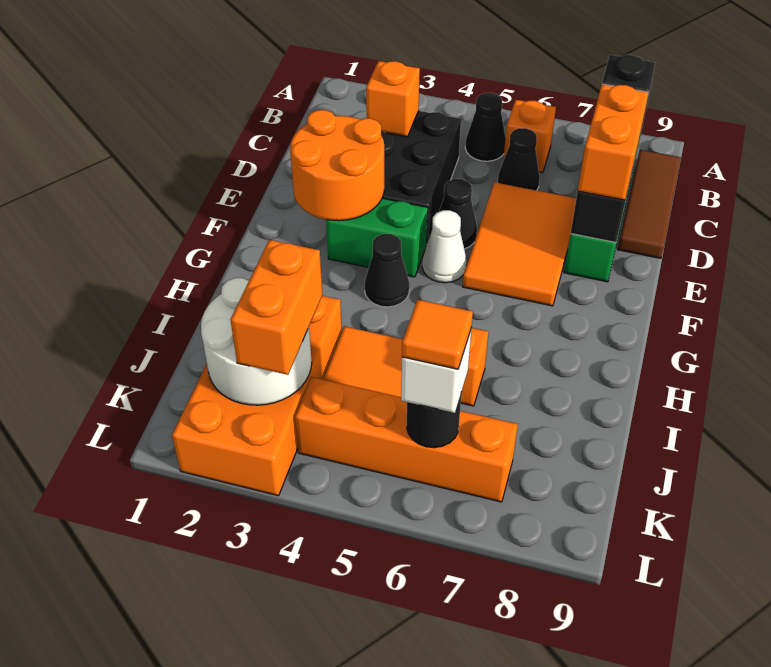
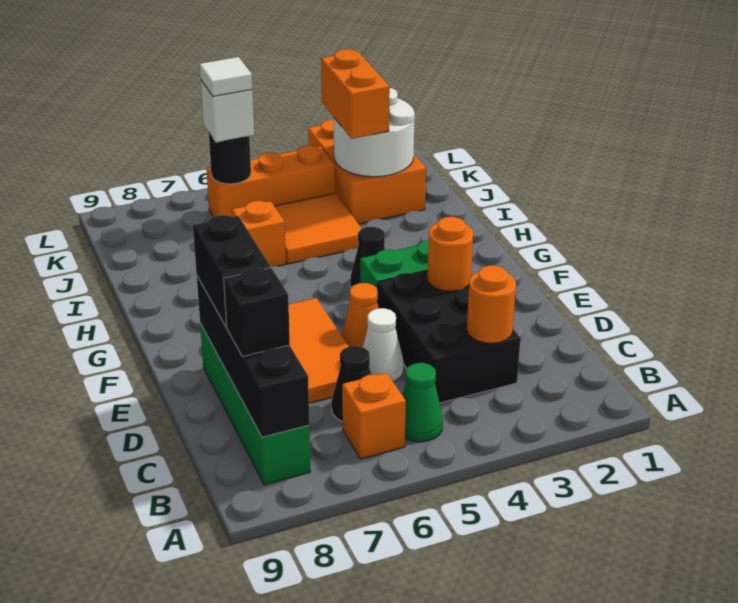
black 1x1 cone [465,93,506,161] -> green 1x1 cone [402,363,443,442]
brown 1x3 tile [618,150,681,258] -> none
orange 1x1 brick [366,61,420,137] -> orange 1x1 round brick [467,265,516,343]
orange 1x2 brick [578,84,649,200] -> black 1x2 brick [193,215,271,327]
orange 2x2 round brick [290,110,384,221] -> orange 1x1 round brick [427,217,473,291]
black 1x1 cone [439,179,477,249] -> orange 1x1 cone [342,283,379,347]
white 1x1 cone [422,210,467,283] -> white 1x1 cone moved to [363,308,404,382]
orange 2x4 brick [172,280,342,496] -> orange 2x3 brick [308,120,426,224]
orange 1x4 brick [295,377,518,502] -> orange 1x3 brick [206,145,335,217]
orange 1x1 tile [402,300,473,369] -> white 1x1 tile [200,57,252,96]

